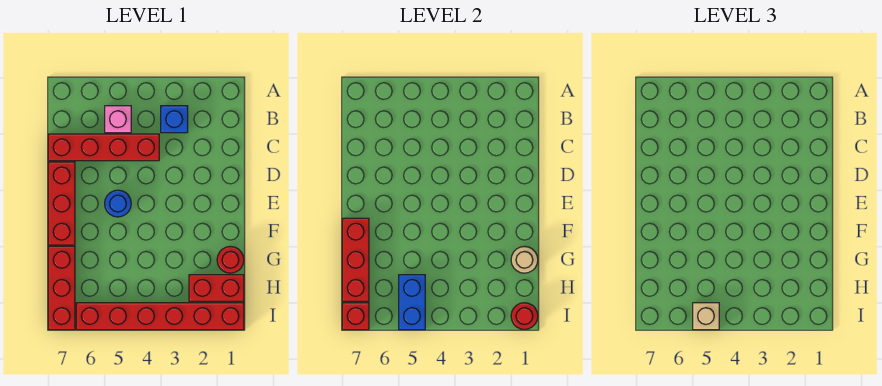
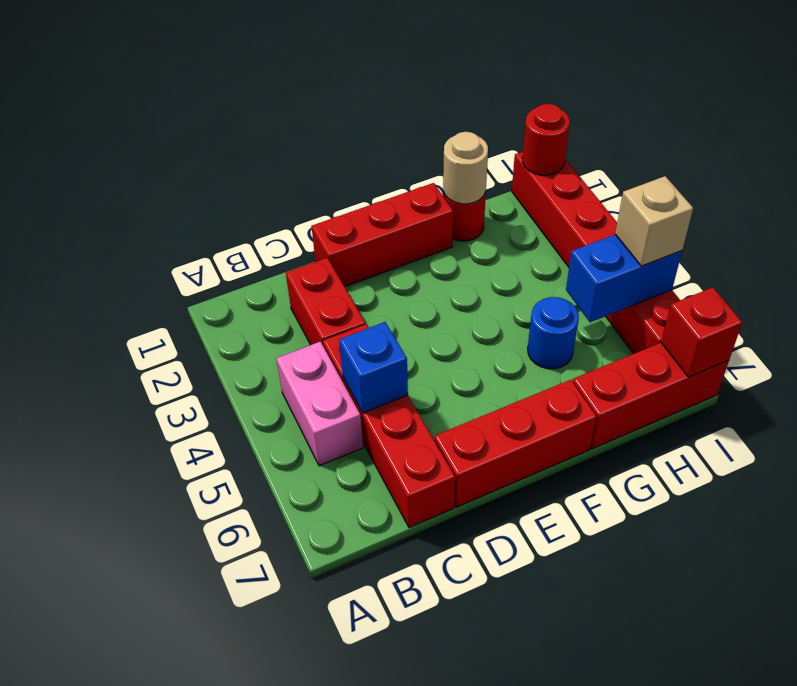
blue 1x1 brick [161,106,188,133] -> blue 1x1 brick moved to [339,322,408,413]
pink 1x1 brick [105,106,131,133] -> pink 1x2 brick [276,342,363,466]
blue 1x1 round brick [105,190,131,217] -> blue 1x1 round brick moved to [528,297,579,369]
red 1x3 brick [342,218,369,301] -> red 1x3 brick moved to [311,183,453,287]
red 1x2 brick [189,275,244,301] -> red 1x2 brick moved to [286,258,365,345]

